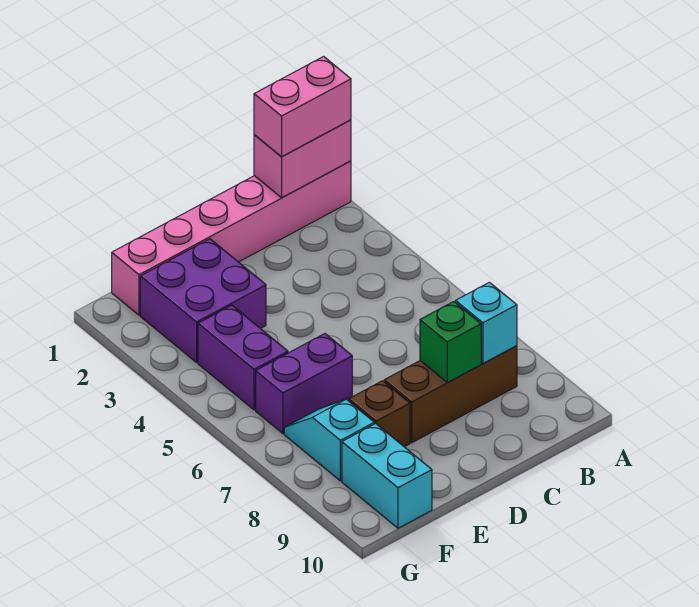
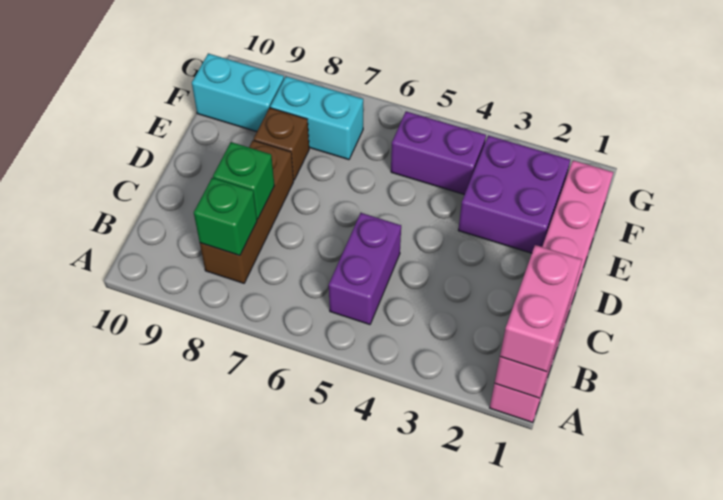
cyan 1x1 brick [456,282,517,363] -> green 1x1 brick [194,178,257,256]
purple 1x2 brick [256,334,352,434] -> purple 1x2 brick moved to [329,213,401,325]
cyan 1x2 slope [284,399,374,481] -> cyan 1x2 brick [270,76,363,160]

